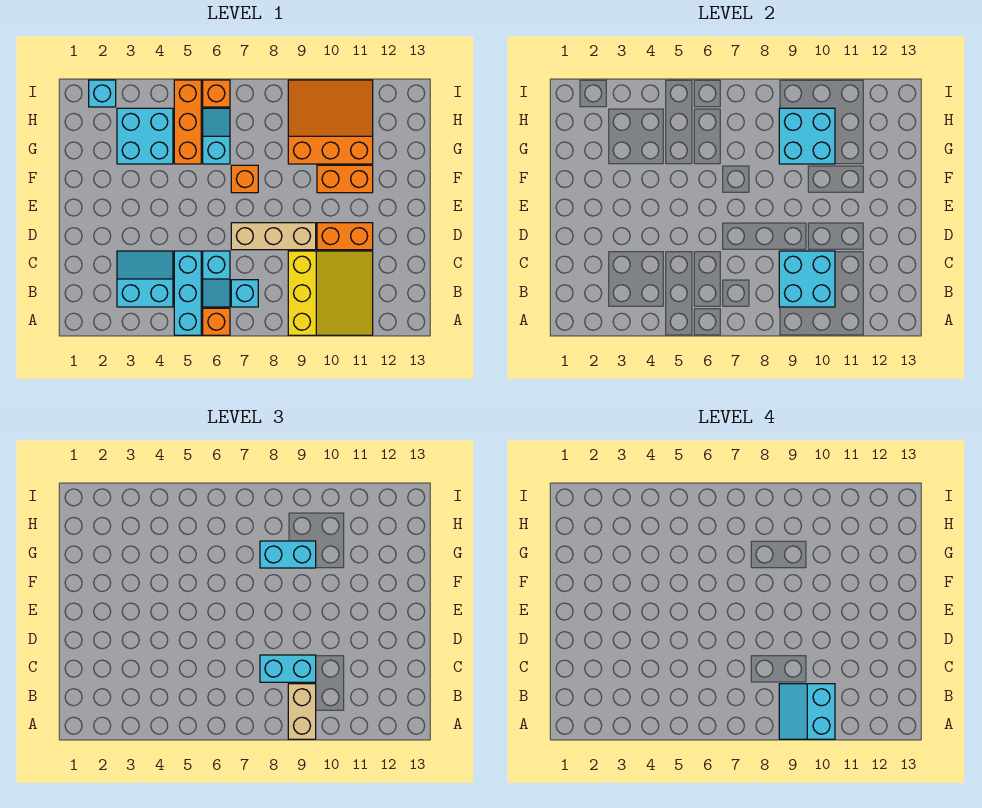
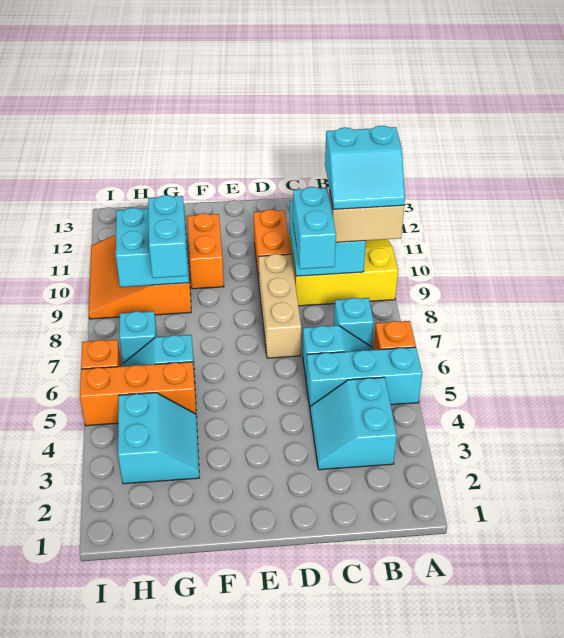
orange 1x1 brick [231,165,258,193] -> none
cyan 2x2 brick [117,108,173,164] -> cyan 2x2 slope [118,393,199,484]
cyan 1x1 brick [89,80,116,107] -> cyan 1x1 brick moved to [119,311,157,363]

